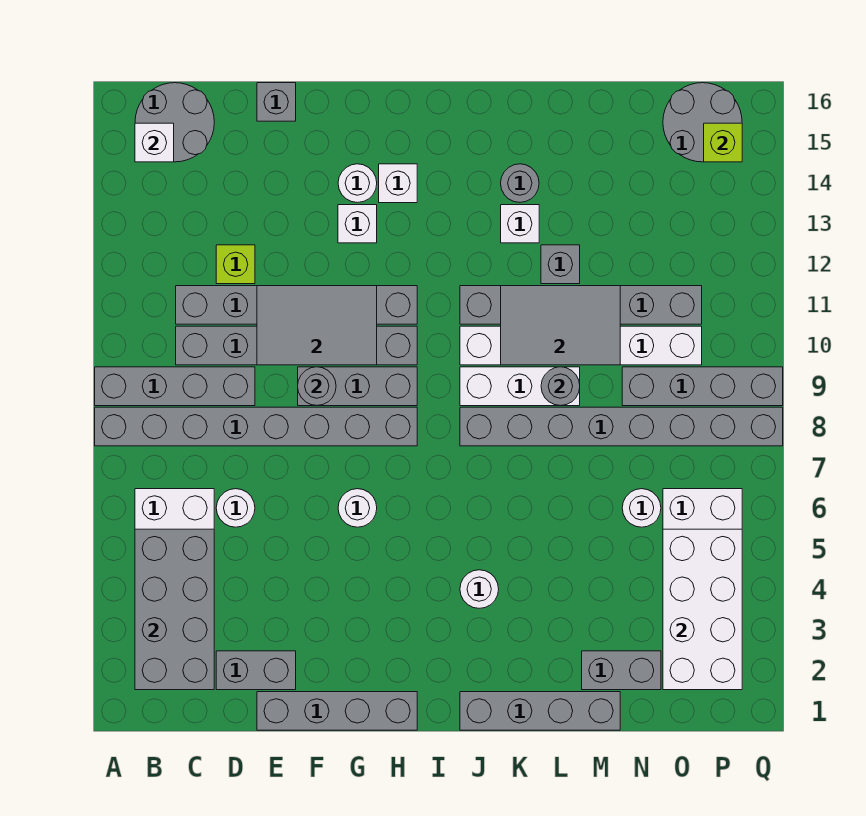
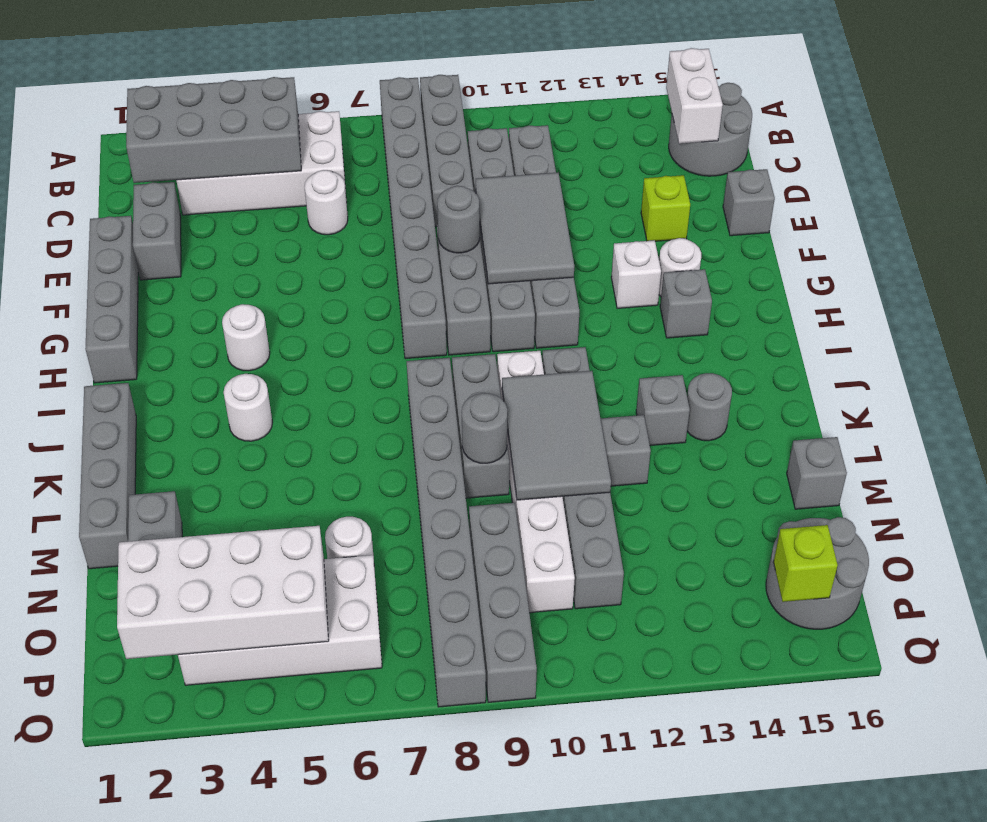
white 1x1 brick [135,123,174,162] -> white 1x2 brick [666,48,723,144]
lime 1x1 brick [216,245,255,284] -> lime 1x1 brick moved to [641,175,690,241]
white 1x1 round brick [338,489,377,527] -> white 1x1 round brick moved to [222,304,270,371]
white 1x1 brick [379,164,417,203] -> grey 1x1 brick [660,269,712,338]
white 1x3 brick [460,367,580,406] -> grey 1x3 brick [452,354,509,498]
white 1x1 brick [501,205,539,243] -> grey 1x1 brick [636,375,690,446]
none -> grey 1x1 brick [787,437,847,509]

